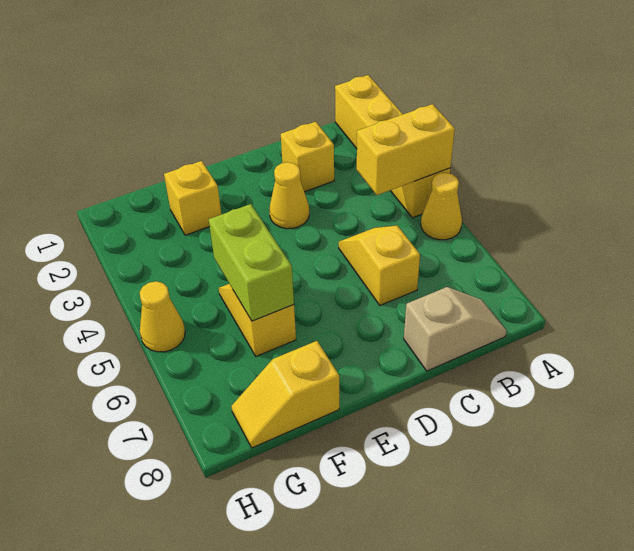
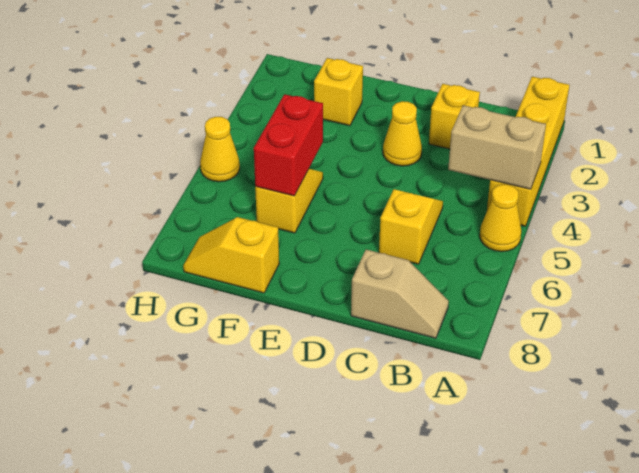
yellow 1x2 brick [357,104,455,195] -> tan 1x2 brick [448,105,546,189]
lime 1x2 brick [209,204,294,321] -> red 1x2 brick [254,94,323,196]

